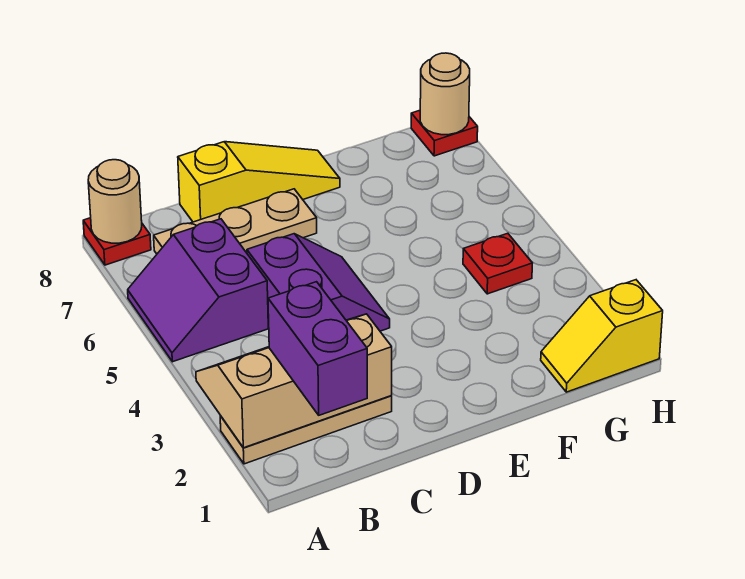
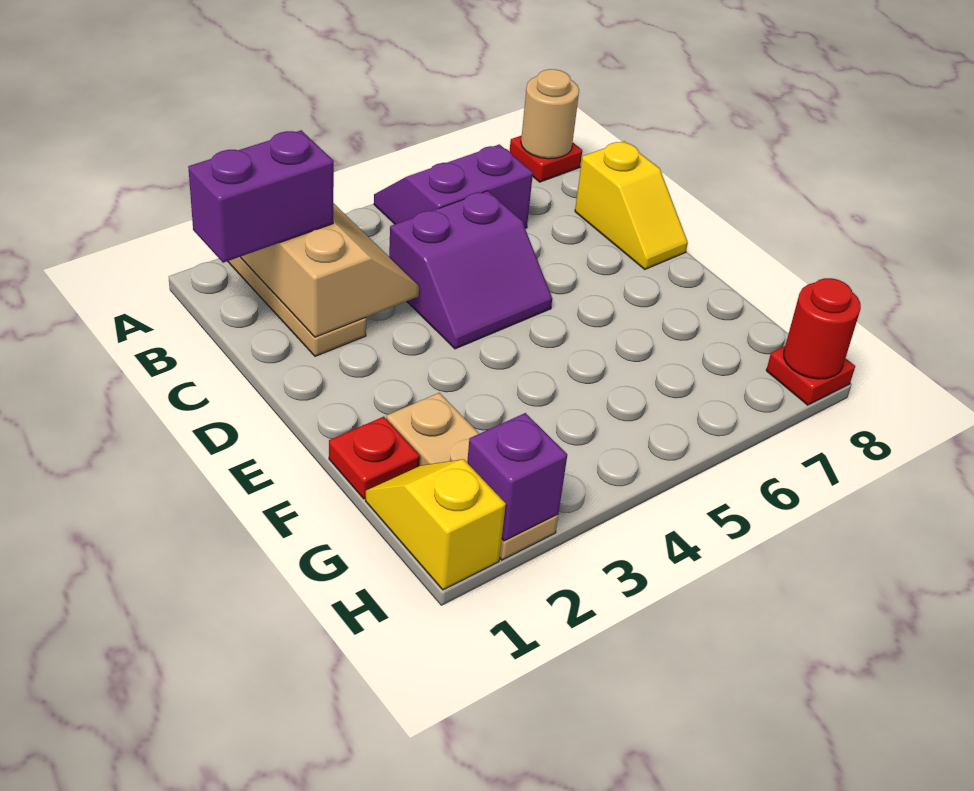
tan 1x3 plate [154,189,317,254] -> tan 1x3 plate moved to [386,393,558,560]
yellow 1x3 slope [178,142,340,222] -> yellow 1x2 slope [575,141,688,269]
red 1x1 plate [463,233,532,294] -> red 1x1 plate moved to [329,417,420,499]
none -> purple 1x1 brick [467,413,567,541]
tan 1x1 round brick [420,53,470,135] -> red 1x1 round brick [784,278,861,379]

